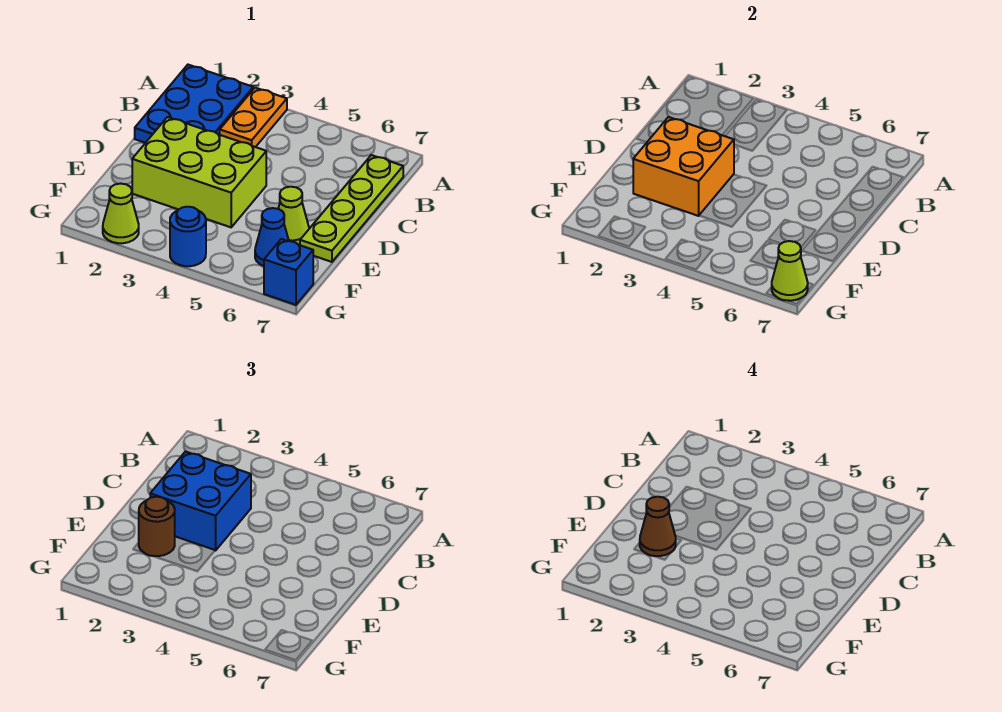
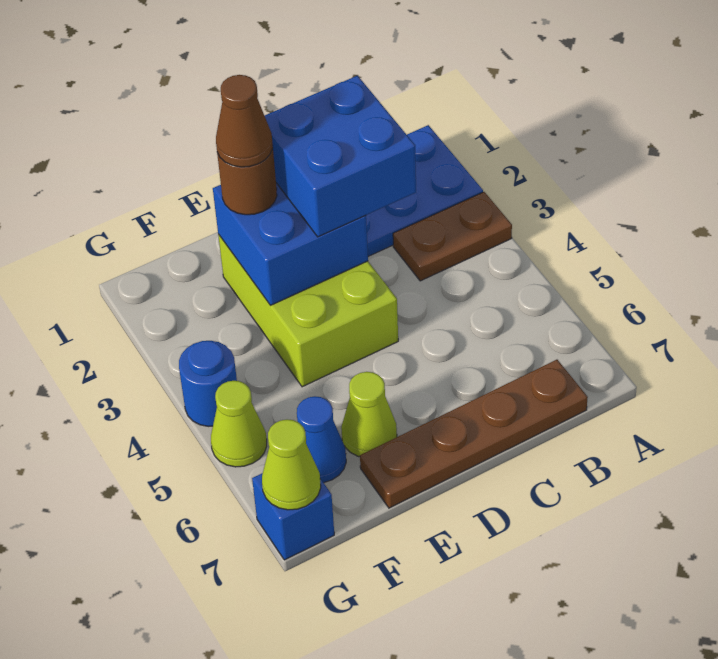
orange 1x2 plate [220,88,287,147] -> brown 1x2 plate [393,192,512,281]
lime 1x4 plate [300,155,403,262] -> brown 1x4 plate [360,360,588,508]
orange 2x2 brick [633,117,734,216] -> blue 2x2 brick [213,183,368,305]
lime 1x1 cone [103,184,139,243] -> lime 1x1 cone moved to [211,381,267,467]

